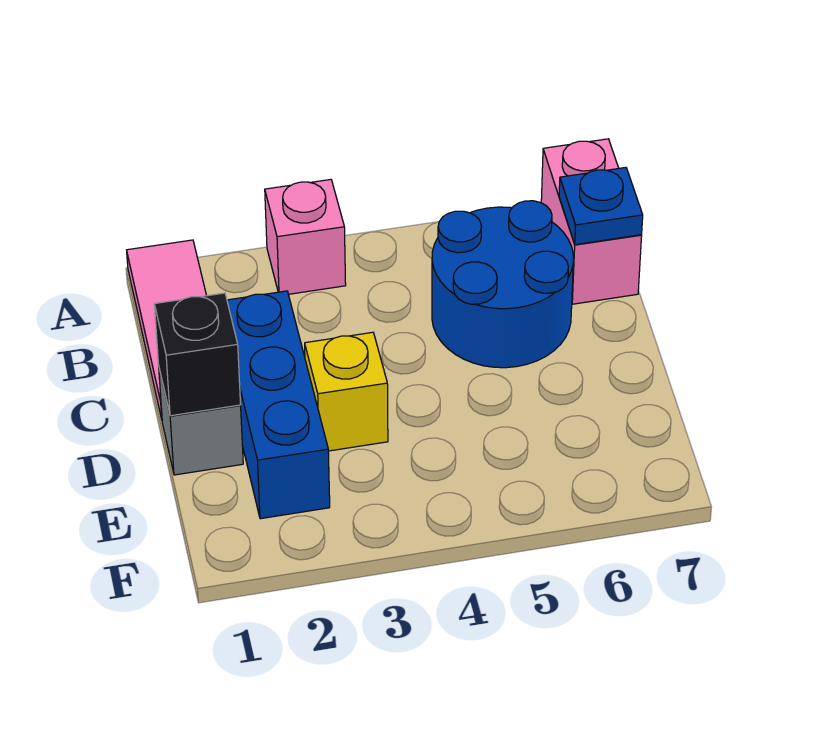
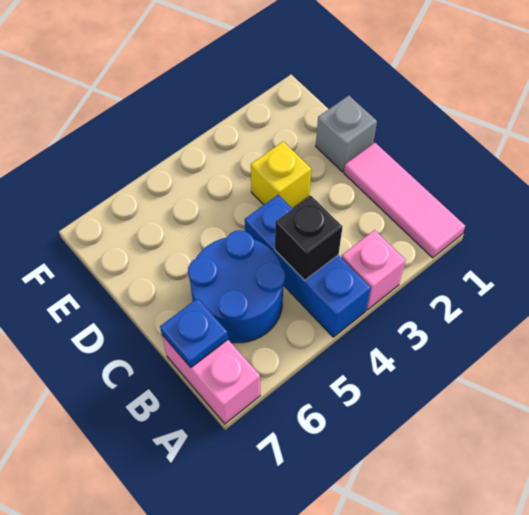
blue 1x3 brick [227,291,330,519] -> blue 1x3 brick moved to [245,195,371,337]
black 1x1 brick [154,293,241,416] -> black 1x1 brick moved to [275,196,343,281]

